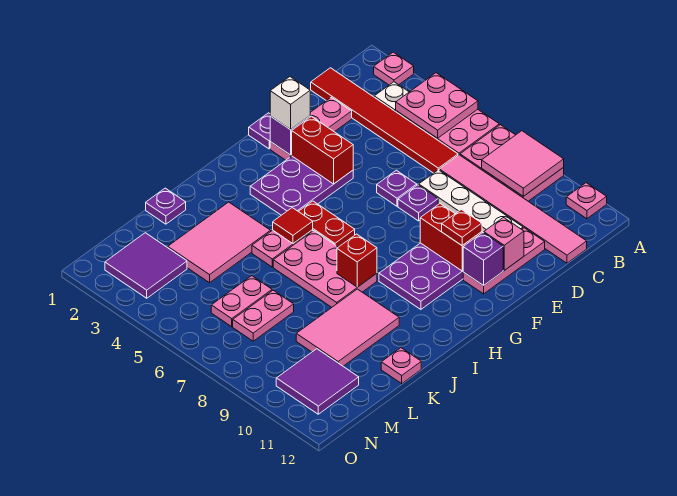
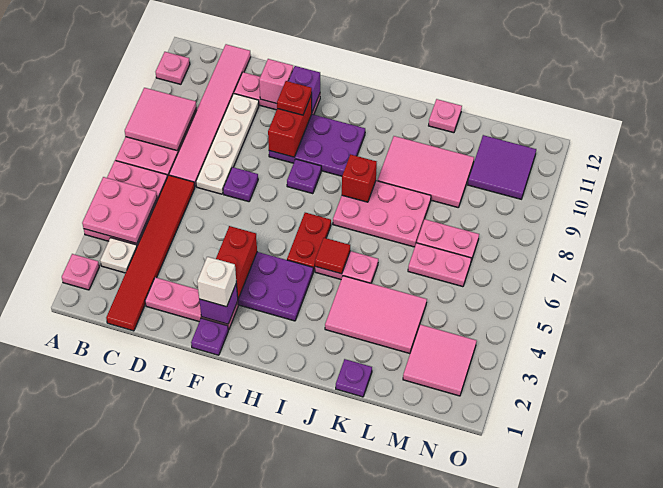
purple 1x1 plate [377,170,417,206] -> purple 1x1 plate moved to [287,159,321,194]
pink 2x3 plate [273,231,377,307] -> pink 2x3 plate turned to [333,181,431,247]
purple 2x2 tile [105,233,187,298] -> pink 2x2 tile [403,325,477,396]

